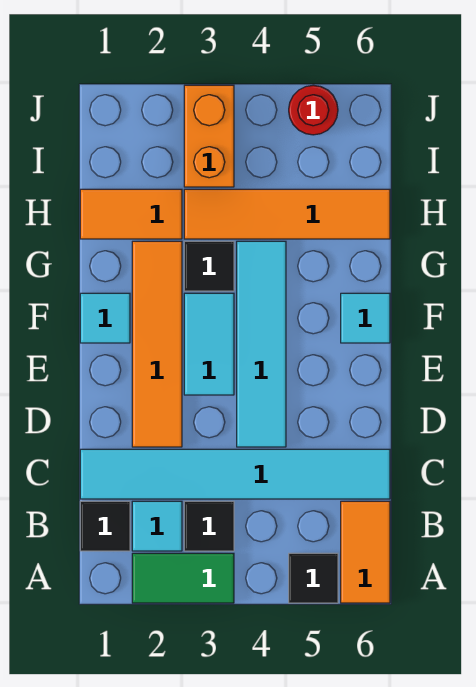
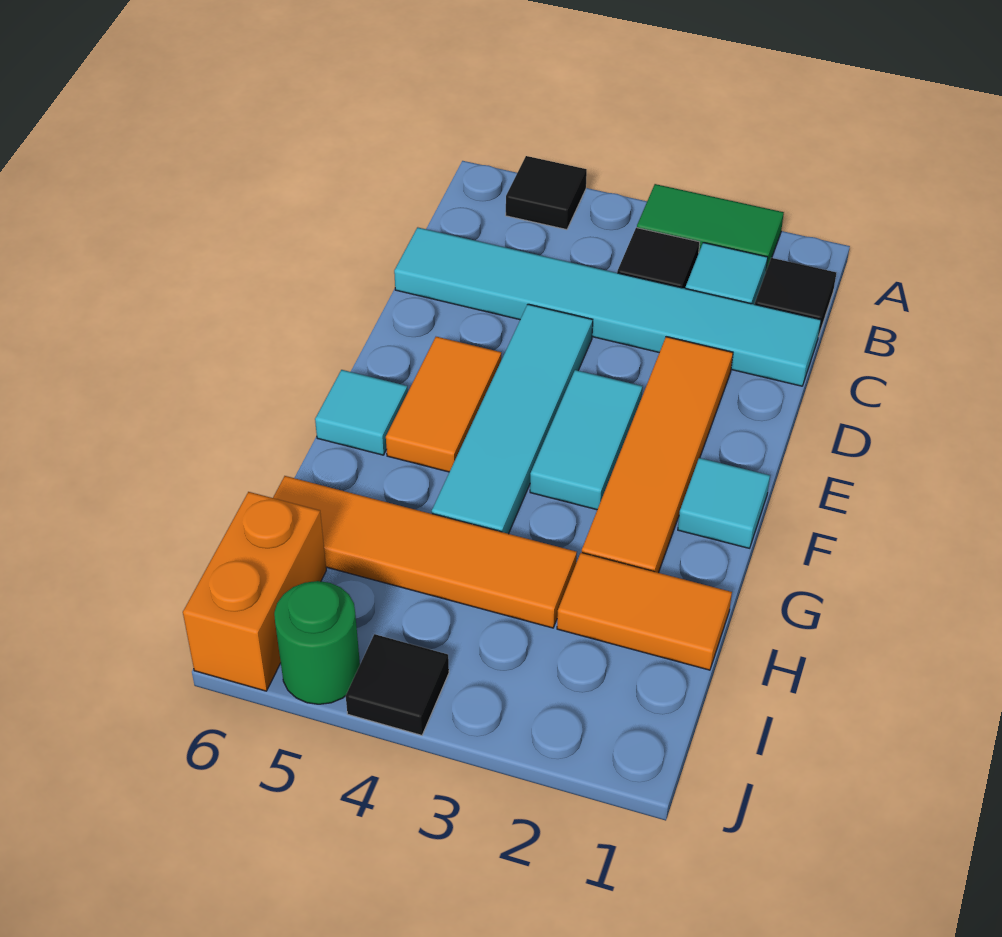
orange 1x2 tile [341,501,390,603] -> orange 1x2 tile moved to [386,337,501,472]
black 1x1 tile [184,241,234,291] -> black 1x1 tile moved to [346,634,449,735]
orange 1x2 brick [184,85,234,187] -> orange 1x2 brick moved to [183,492,326,691]
red 1x1 round brick [289,85,338,135] -> green 1x1 round brick [274,581,360,704]

